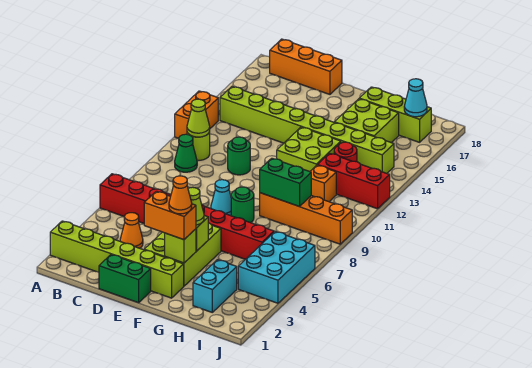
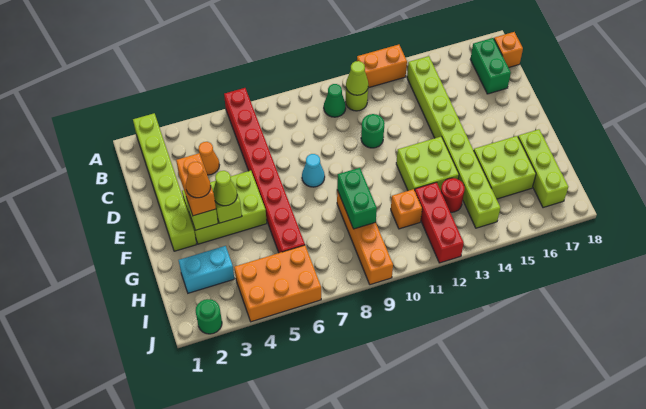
orange 1x3 brick [270,39,342,94] -> orange 1x1 brick [494,32,523,68]
green 1x2 brick [99,255,151,303] -> green 1x2 brick moved to [470,38,511,94]
green 1x1 round brick [231,187,254,223] -> green 1x1 round brick moved to [196,299,222,334]
cyan 2x3 brick [238,232,315,303] -> orange 2x3 brick [234,245,321,322]
cyan 1x1 cone [404,79,427,117] -> none

